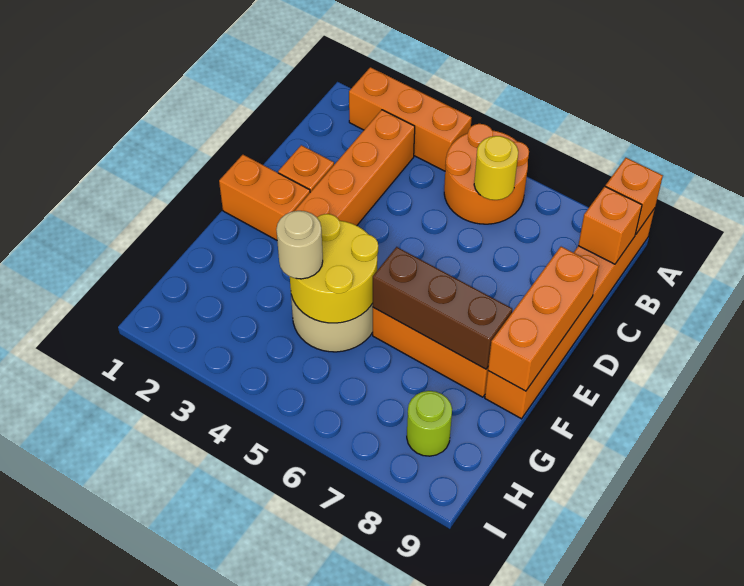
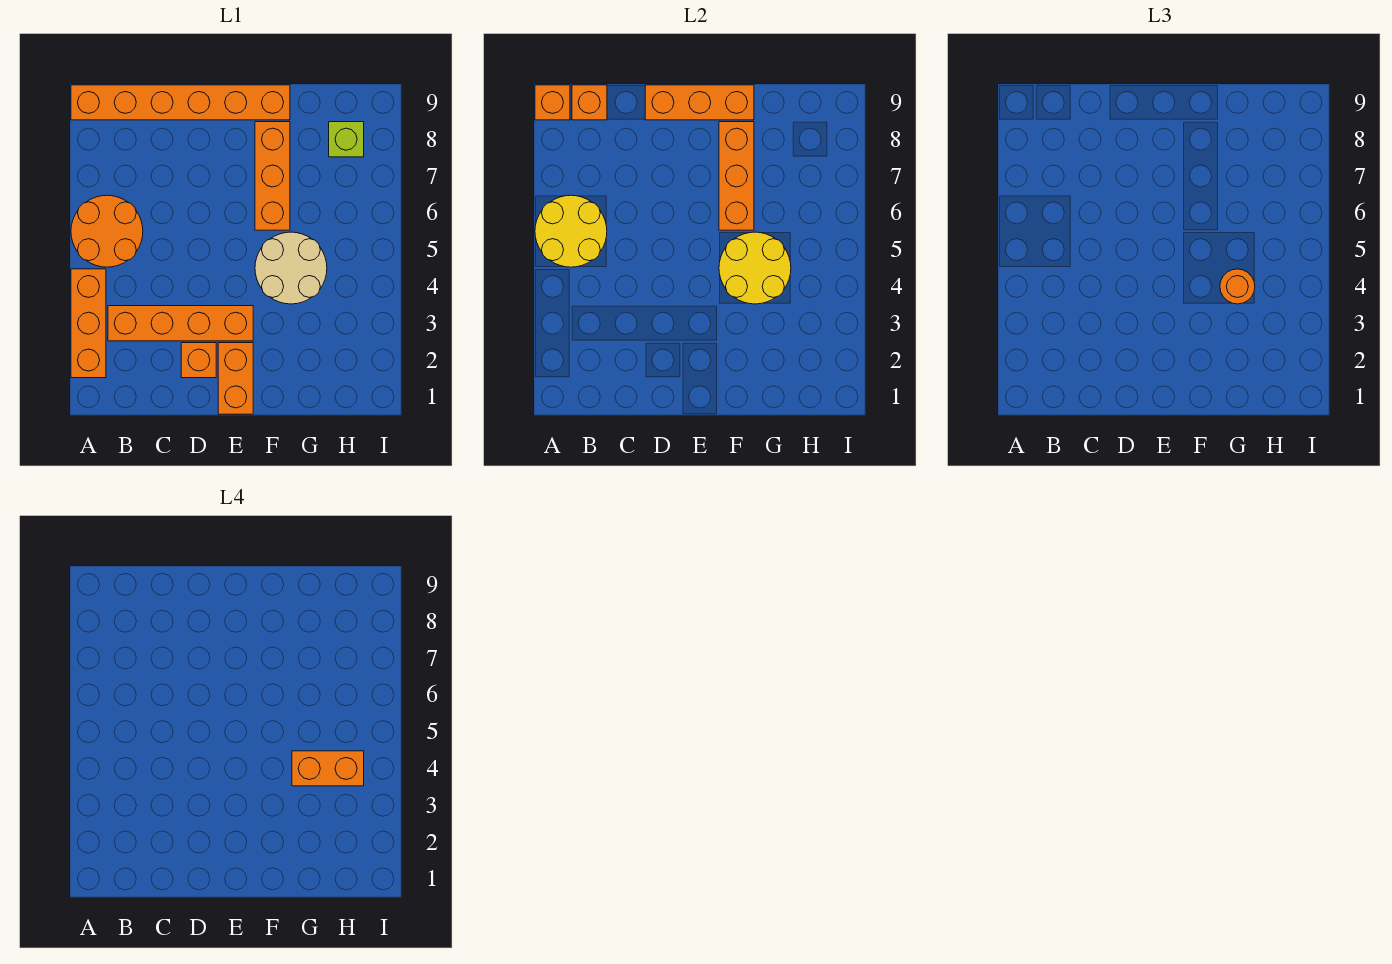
yellow 1x1 round brick [474,136,518,200] -> yellow 2x2 round brick [535,195,607,267]
brown 1x3 brick [372,247,512,369] -> orange 1x3 brick [719,122,754,230]
tan 1x1 round brick [276,211,323,279] -> orange 1x1 round brick [1220,269,1255,304]
none -> orange 1x2 brick [292,751,364,786]
lime 1x1 round brick [407,391,452,456] -> lime 1x1 brick [329,122,364,157]

